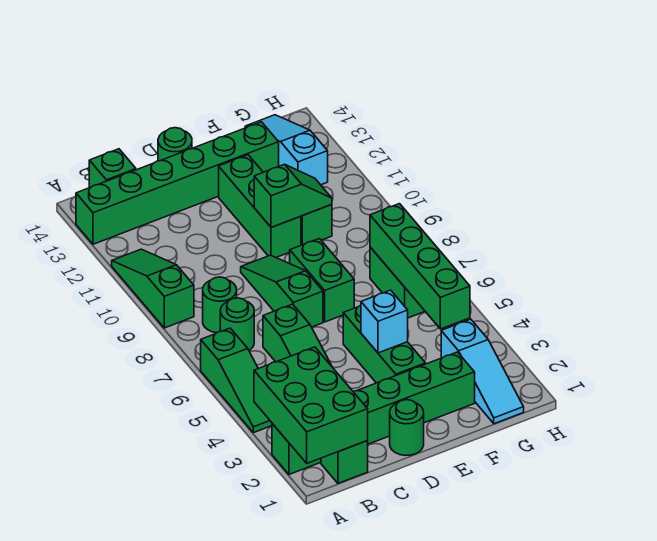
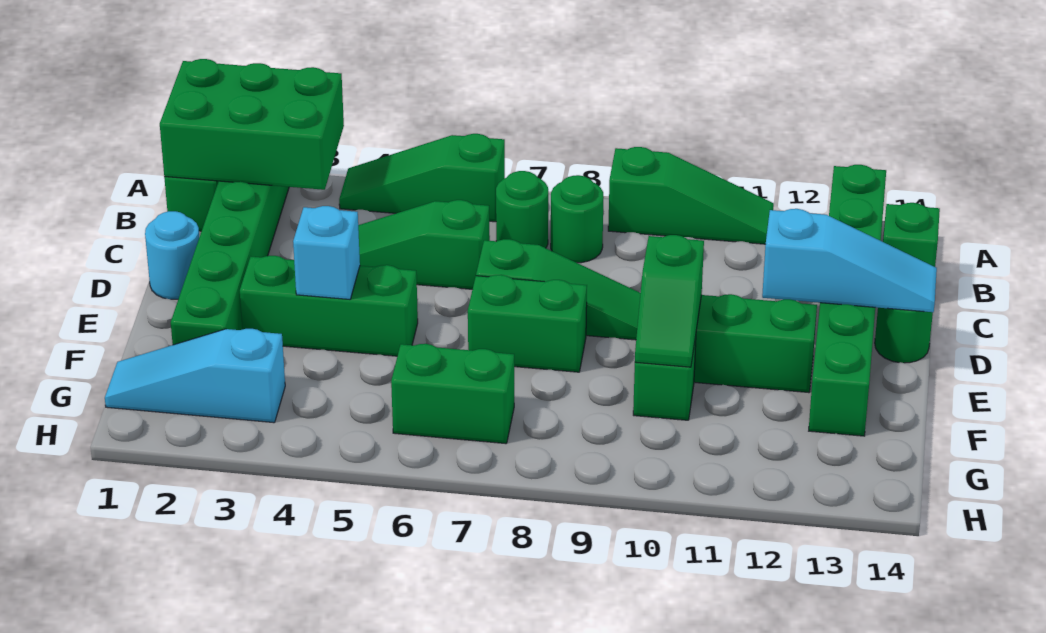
green 1x1 round brick [390,400,424,455] -> cyan 1x1 round brick [145,211,199,299]
green 1x4 brick [370,204,470,329] -> none
cyan 1x3 slope [245,115,328,185] -> cyan 1x3 slope moved to [762,209,937,312]

